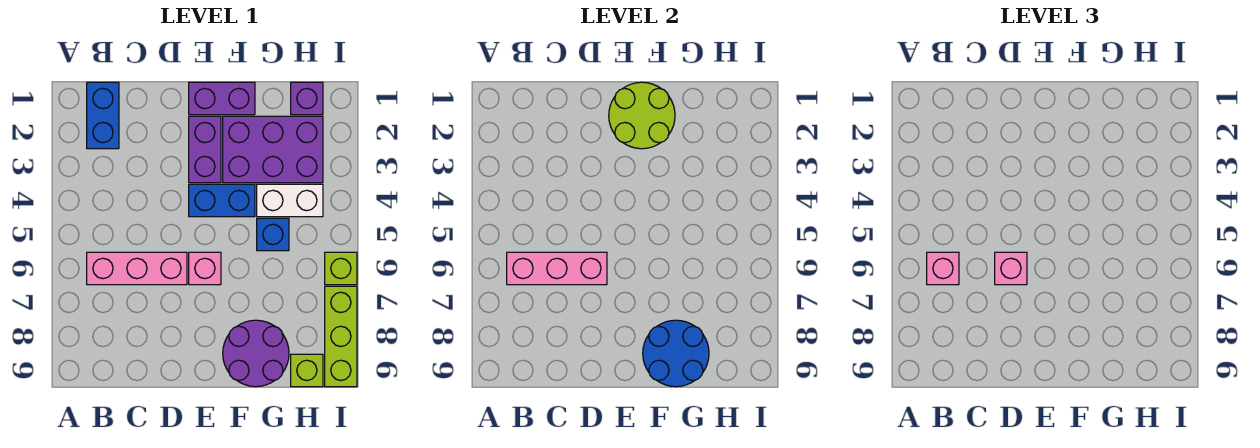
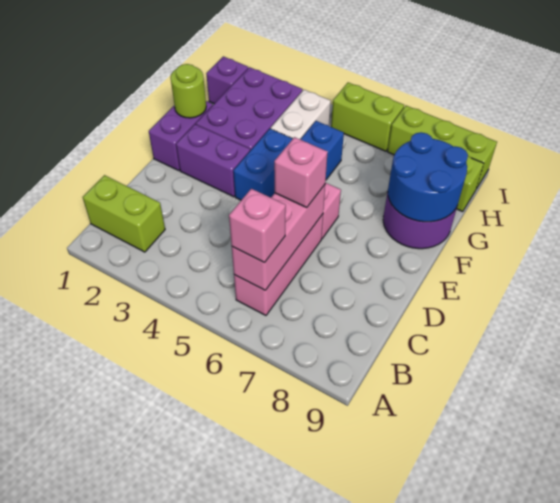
blue 1x2 brick [87,82,119,149] -> lime 1x2 brick [83,175,165,252]
lime 2x2 round brick [609,82,675,149] -> lime 1x1 round brick [170,64,206,118]
lime 1x1 brick [325,252,357,285] -> lime 1x2 brick [331,82,404,151]

